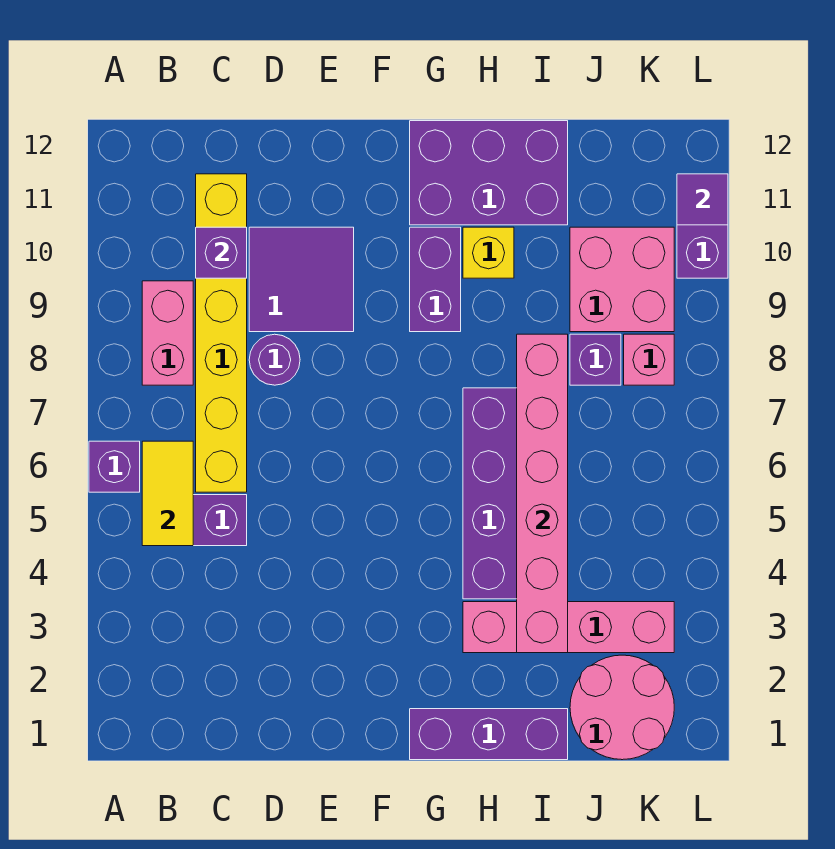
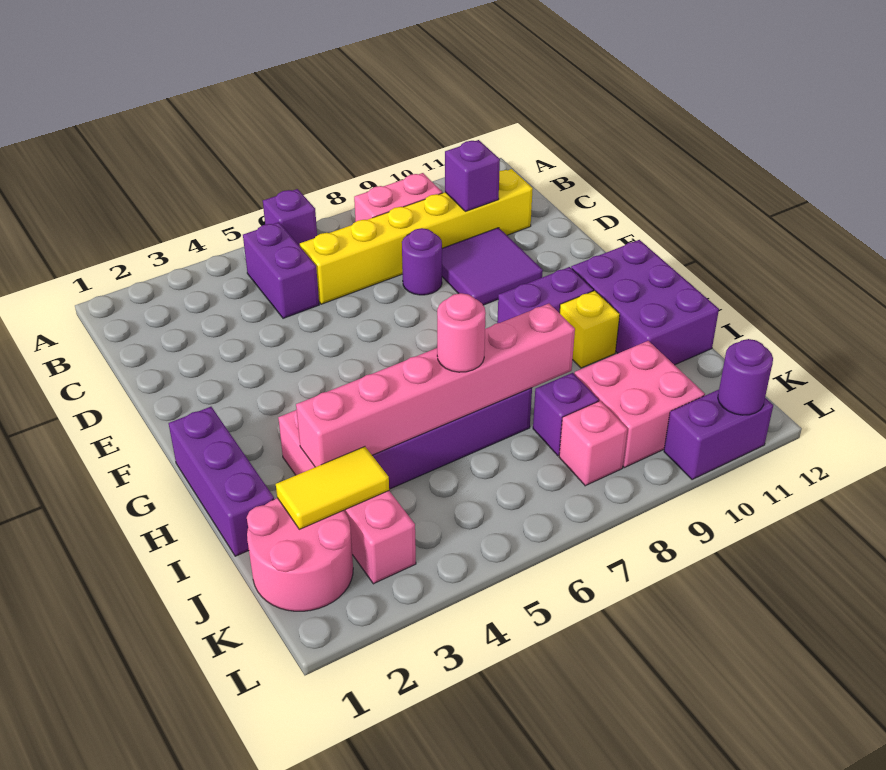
yellow 1x2 tile [142,441,193,546] -> yellow 1x2 tile moved to [276,447,389,529]
none -> pink 1x1 round brick [437,293,486,372]
purple 1x1 tile [677,174,728,225] -> purple 1x1 round brick [718,339,773,415]

